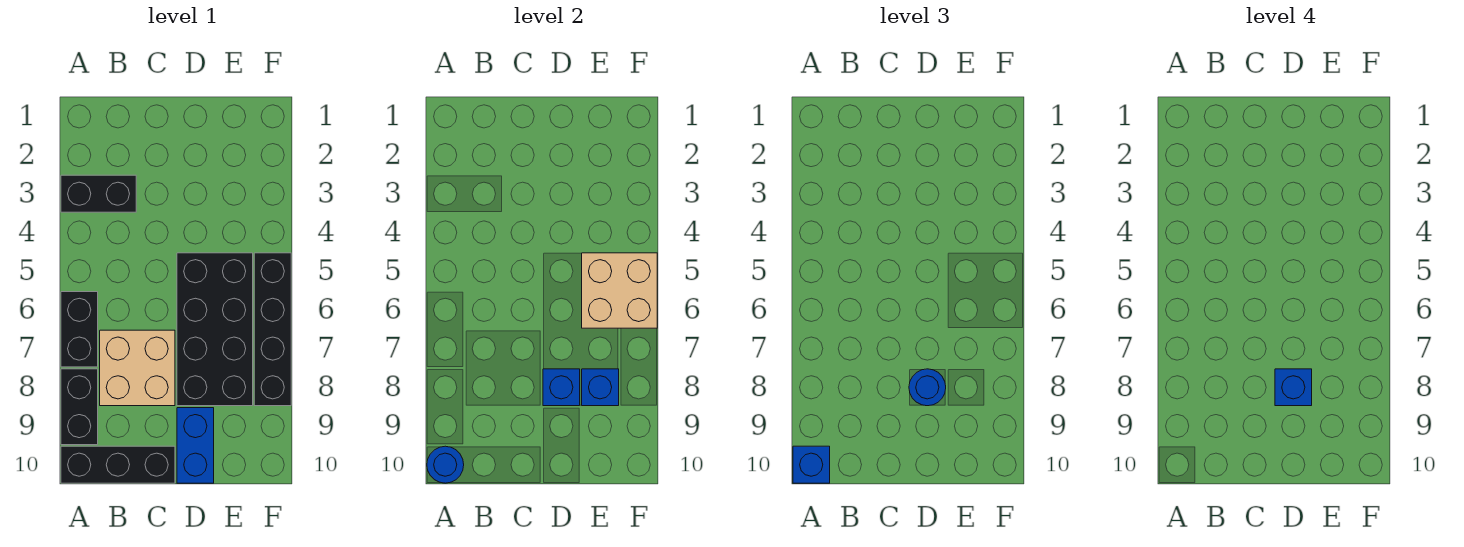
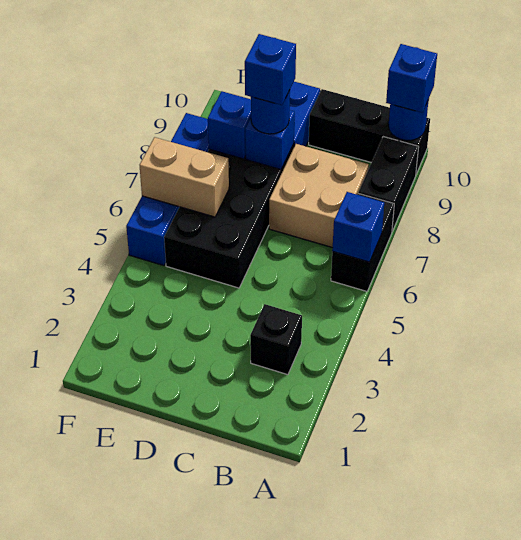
black 1x2 brick [61,175,136,212] -> black 1x1 brick [250,304,302,375]
none -> blue 1x1 brick [332,192,384,262]
tan 2x2 brick [582,253,657,328] -> tan 1x2 brick [140,137,229,217]
black 1x4 brick [254,253,291,406] -> blue 1x4 brick [126,113,209,266]

